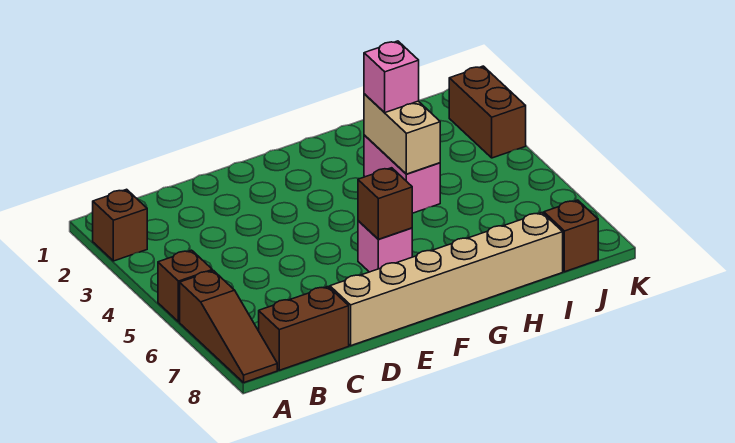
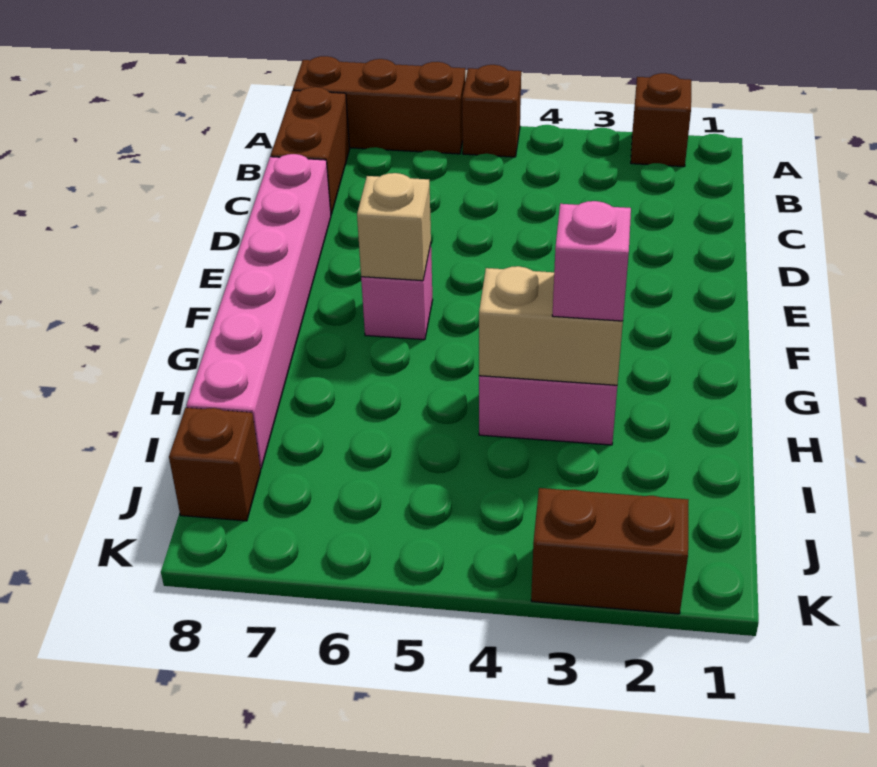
brown 1x3 slope [180,271,277,383] -> brown 1x3 brick [293,56,465,154]
tan 1x6 brick [330,213,563,346] -> pink 1x6 brick [186,154,331,469]
brown 1x1 brick [358,168,412,239] -> tan 1x1 brick [357,173,431,281]

